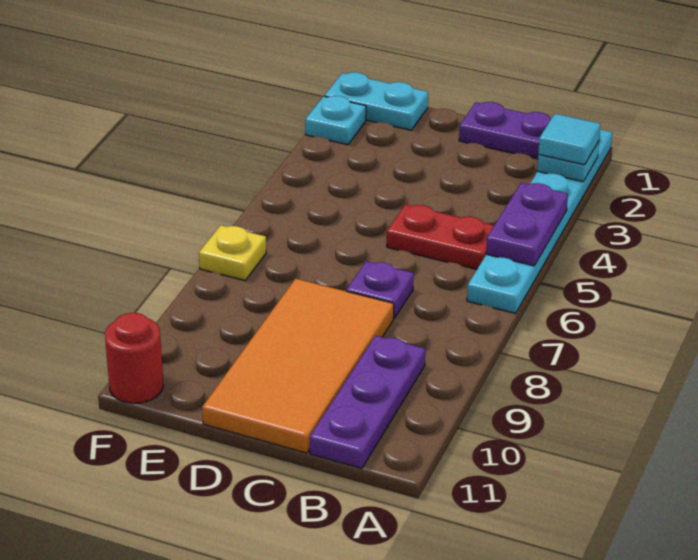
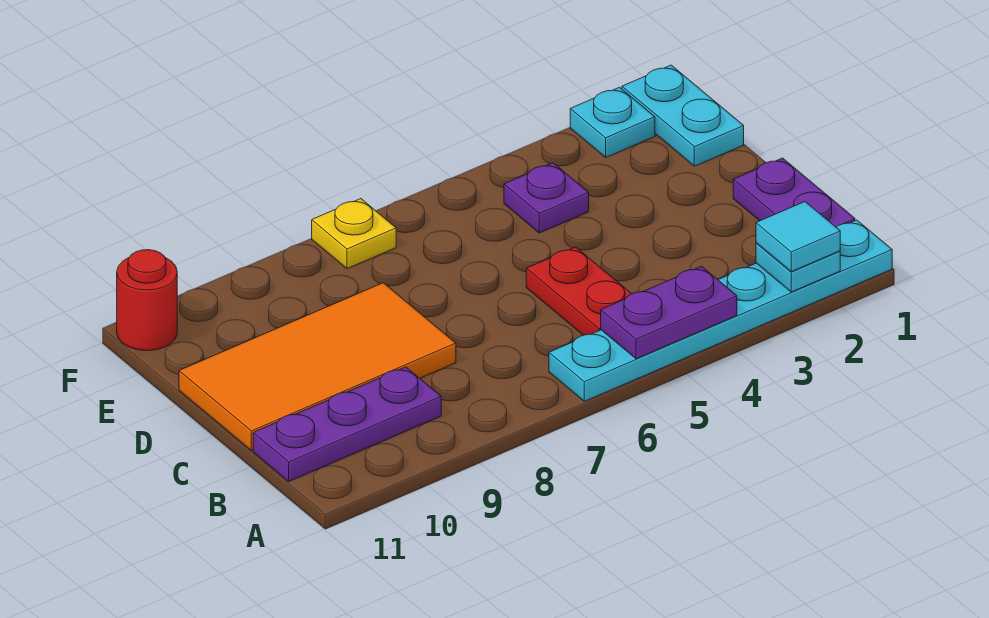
purple 1x1 plate [346,261,414,318] -> purple 1x1 plate moved to [504,163,589,233]

